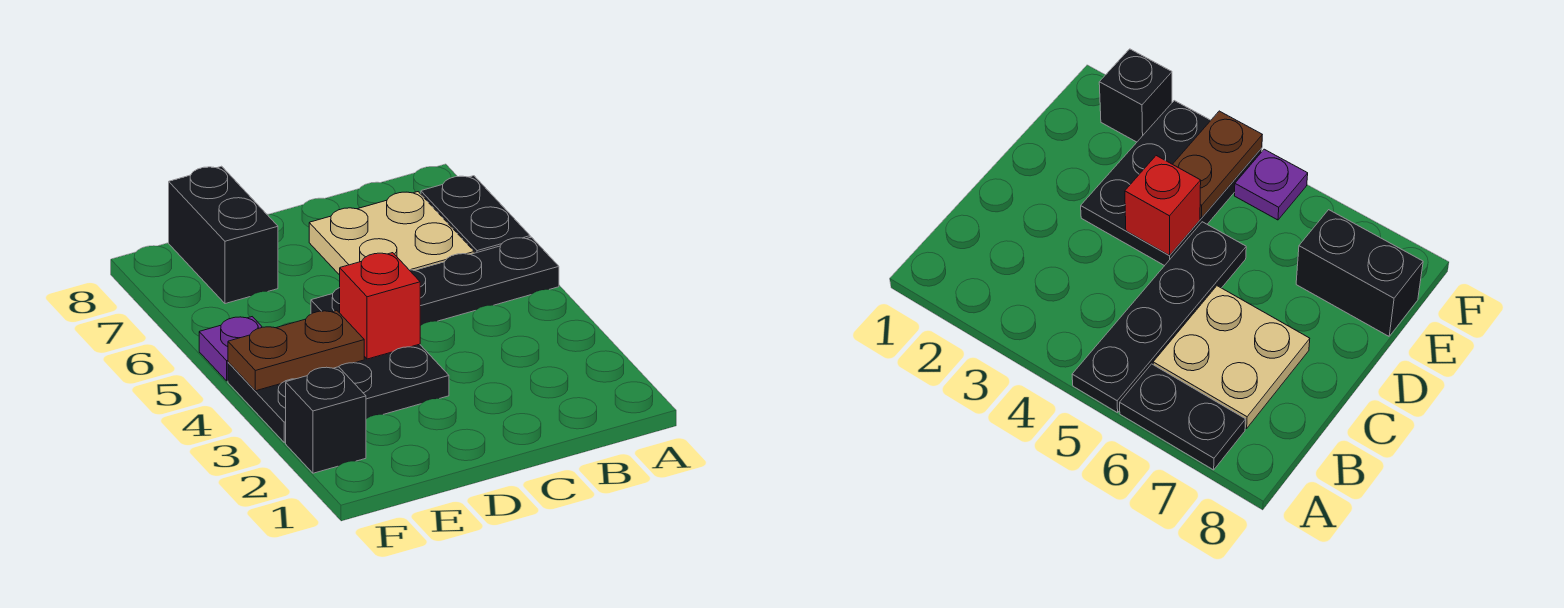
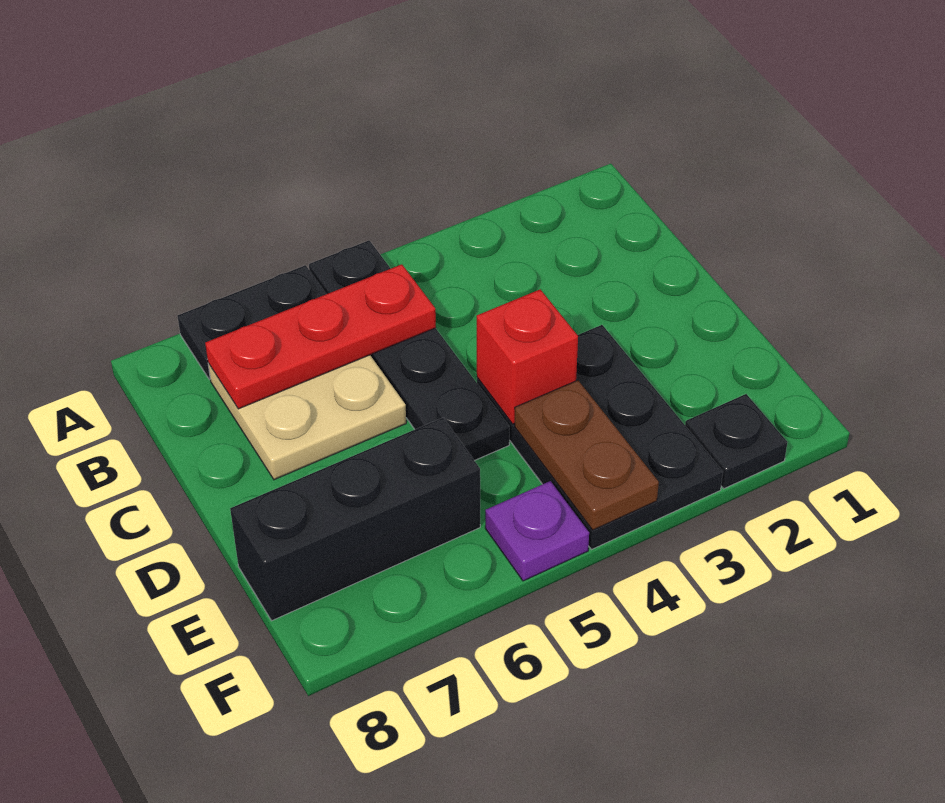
none -> red 1x3 plate [205,264,436,409]
black 1x2 brick [169,166,278,304] -> black 1x3 brick [230,418,480,621]
black 1x1 brick [286,367,366,473] -> black 1x1 plate [685,394,788,489]

